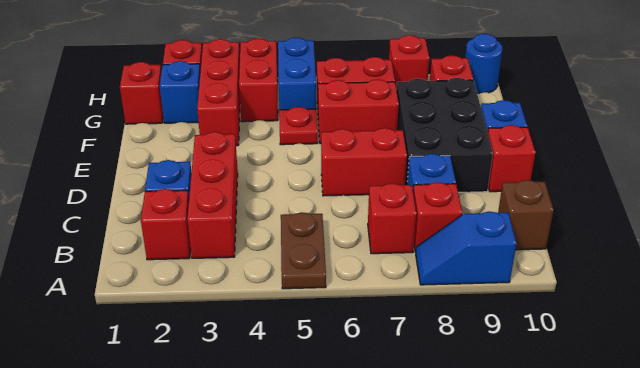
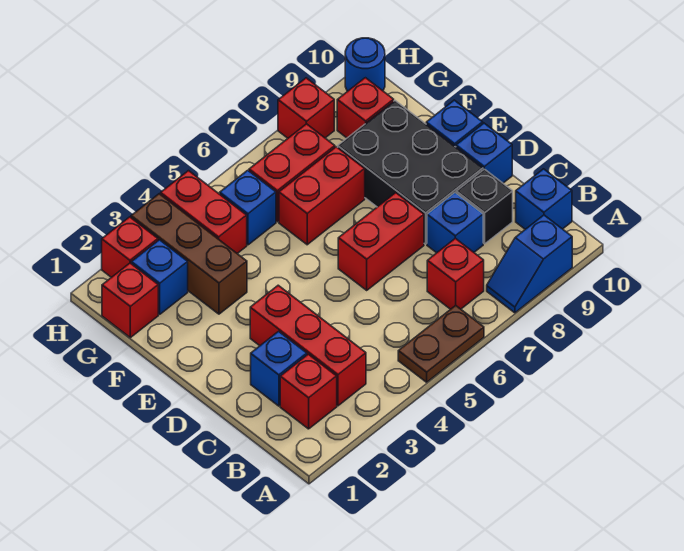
brown 1x2 plate [281,212,326,289] -> brown 1x2 plate turned to [398,306,484,382]
red 1x1 brick [413,182,462,252] -> none
brown 1x1 brick [498,180,554,250] -> blue 1x1 brick [516,169,572,229]
none -> black 1x1 brick [456,169,513,244]
red 1x1 brick [488,125,536,192] -> blue 1x1 brick [456,123,512,183]
red 1x3 brick [197,39,240,146] -> brown 1x3 brick [131,194,247,314]
red 1x1 plate [279,107,318,145] -> none
blue 1x2 brick [278,38,316,110] -> blue 1x1 brick [220,170,276,245]

